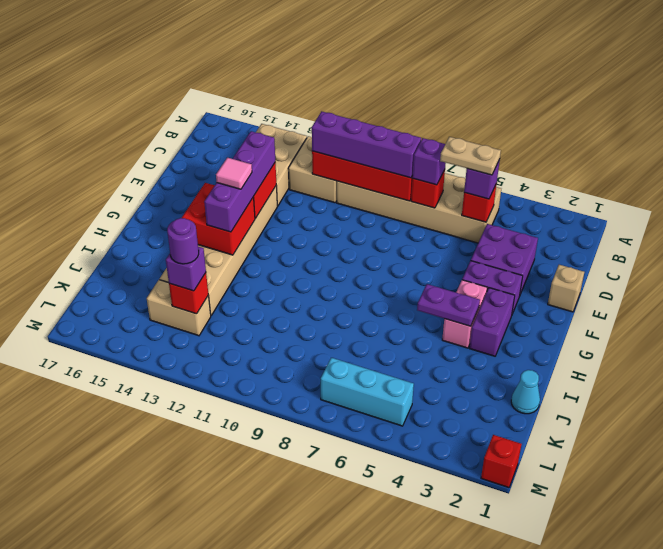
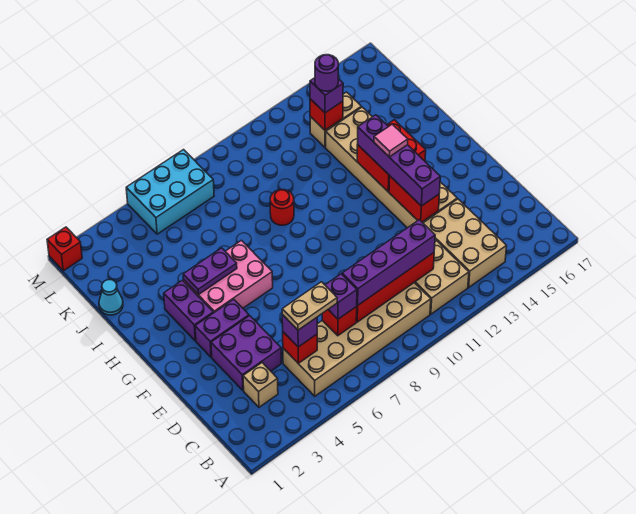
tan 1x1 brick [548,265,584,312] -> tan 1x1 brick moved to [243,363,278,407]
pink 1x2 brick [442,280,487,348] -> pink 2x3 brick [184,240,273,313]
none -> red 1x1 round brick [270,189,294,225]
cyan 1x3 brick [321,358,414,426] -> cyan 2x3 brick [126,150,214,234]

